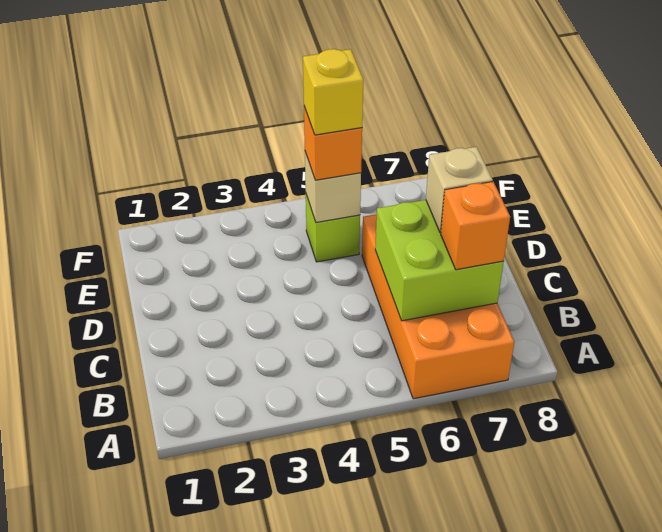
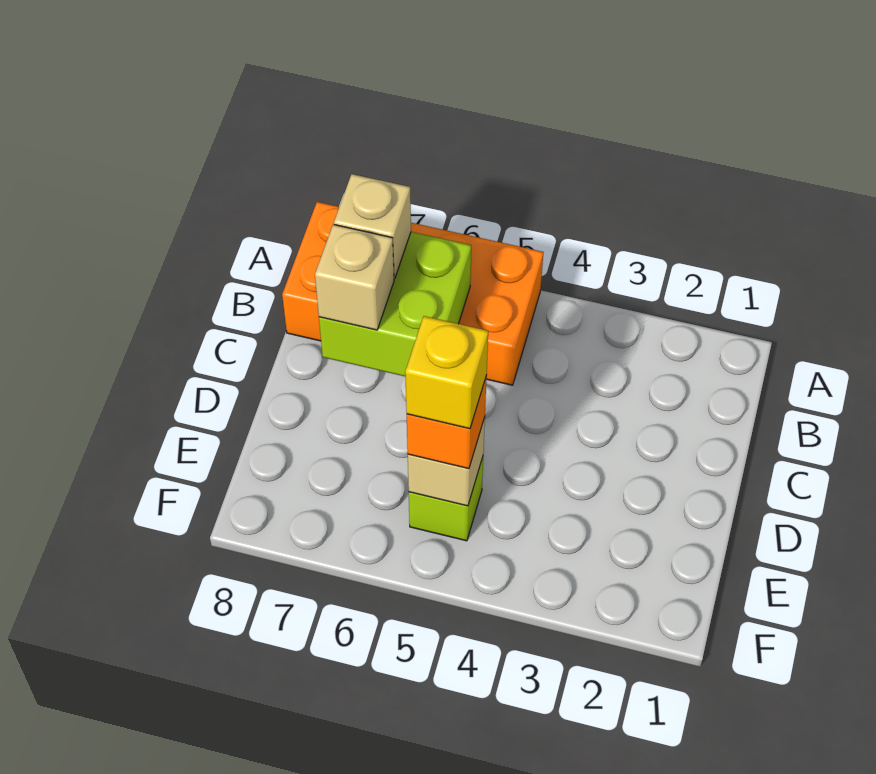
orange 2x4 brick [362,214,514,399] -> orange 2x4 brick turned to [282,202,543,385]
orange 1x1 brick [441,182,510,270] -> tan 1x1 brick [334,174,411,279]

